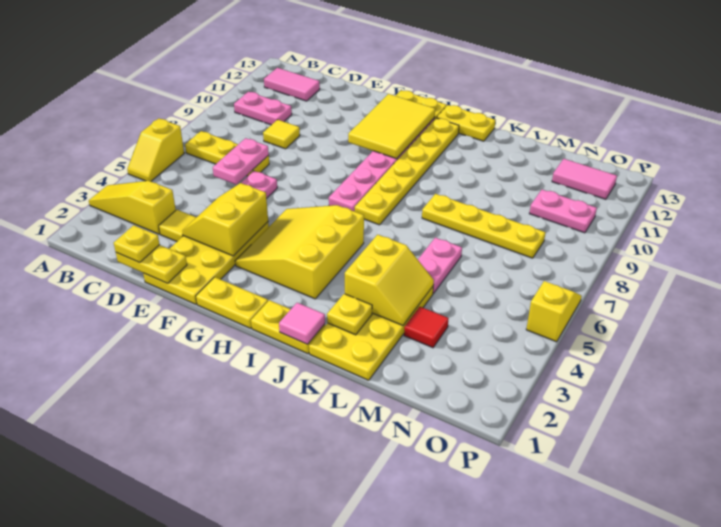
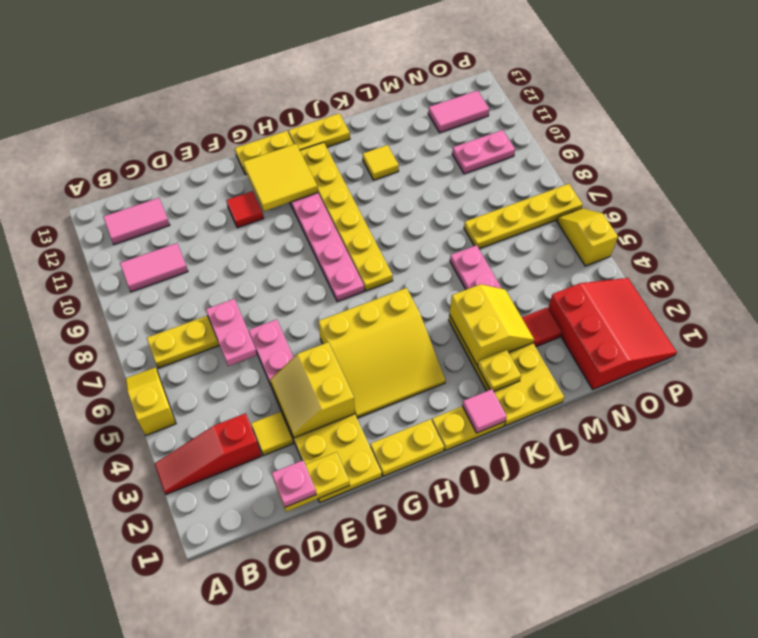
yellow 1x3 slope [89,181,176,234] -> red 1x3 slope [155,413,261,494]
yellow 1x2 slope [127,119,184,181] -> yellow 1x2 slope turned to [126,367,176,435]
pink 1x2 plate [234,92,292,125] -> pink 1x2 tile [120,243,188,292]
yellow 1x1 plate [114,225,160,262] -> pink 1x1 plate [272,460,316,507]
yellow 1x1 tile [263,120,300,149] -> yellow 1x1 tile moved to [363,145,399,180]
none -> red 1x1 tile [226,191,264,228]
yellow 3x3 slope [235,205,364,299] -> yellow 3x3 slope turned to [318,288,446,418]
yellow 2x3 tile [348,94,435,159] -> yellow 2x2 tile [243,144,318,211]
yellow 1x4 plate [422,194,546,258] -> yellow 1x4 plate moved to [464,184,583,249]
none -> red 3x3 slope [548,278,677,389]

